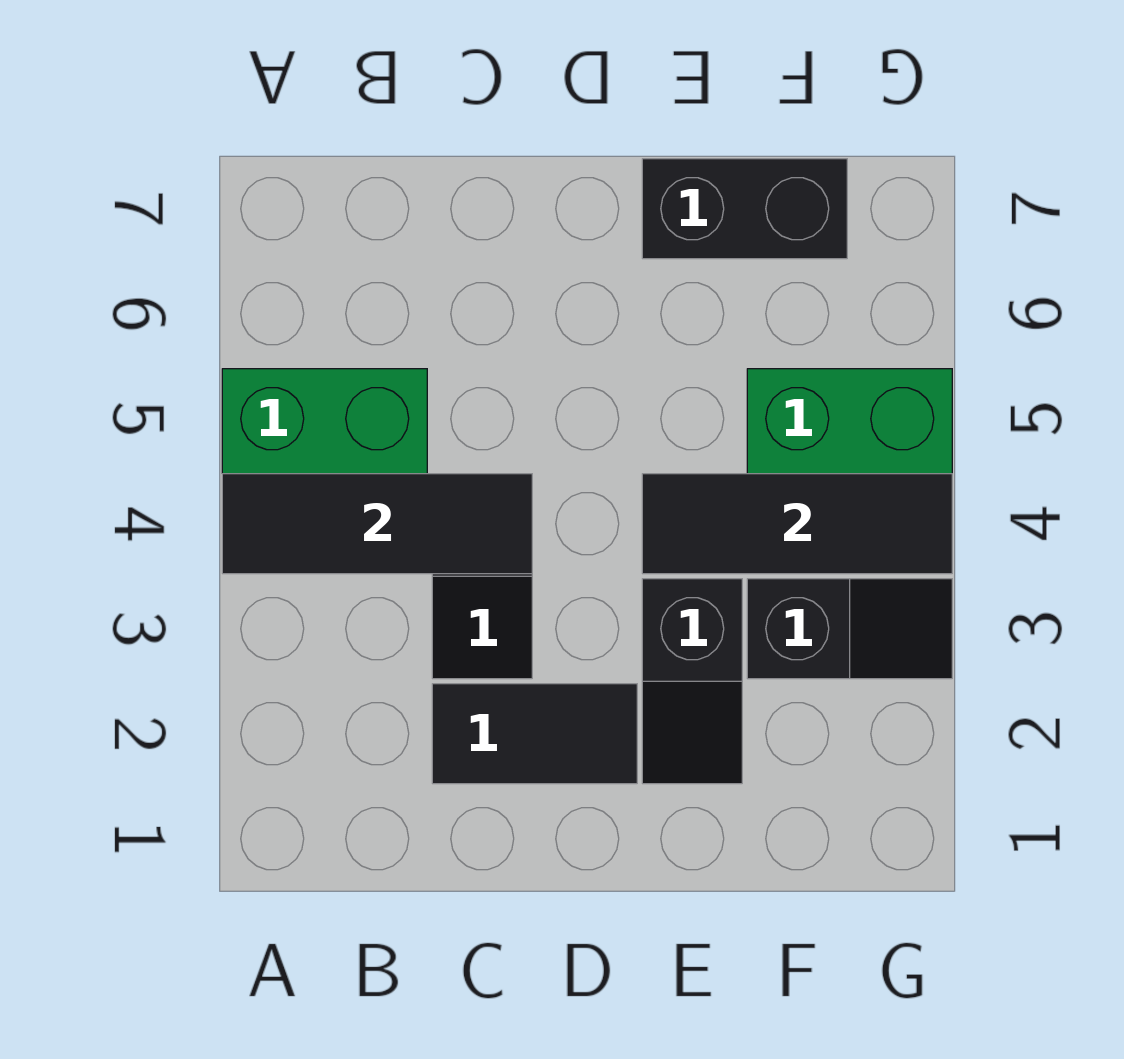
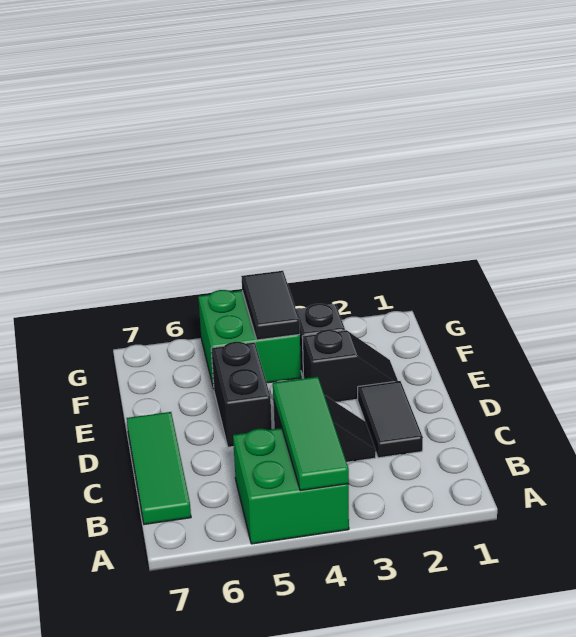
black 1x3 tile [222,474,532,574] -> green 1x3 tile [273,377,349,491]
none -> green 1x3 tile [127,412,191,524]
black 1x3 tile [642,474,952,574] -> black 1x2 tile [241,271,300,340]
black 1x2 brick [642,159,847,259] -> black 1x2 brick moved to [211,342,272,447]

